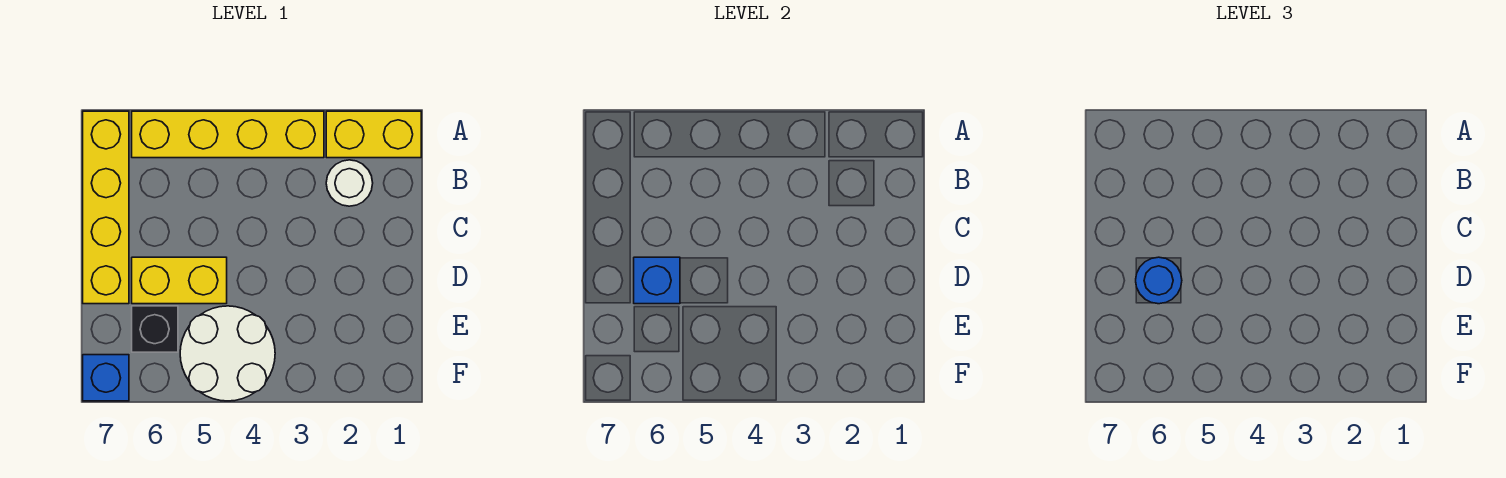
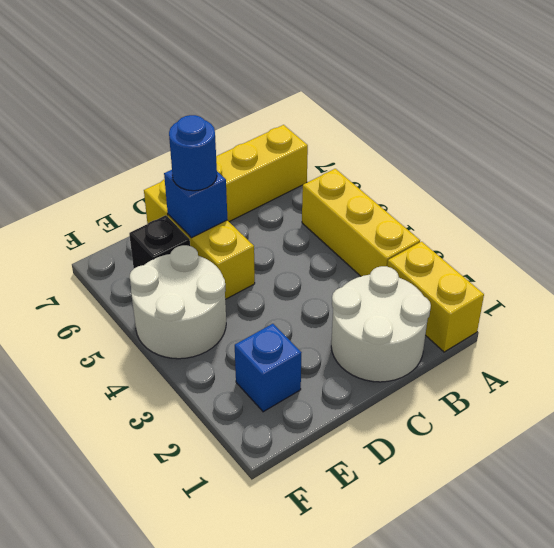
yellow 1x4 brick [132,111,324,158] -> yellow 1x3 brick [302,169,420,276]
white 1x1 round brick [326,160,373,206] -> white 2x2 round brick [331,266,431,382]
blue 1x1 brick [83,355,129,401] -> blue 1x1 brick moved to [235,324,301,412]

